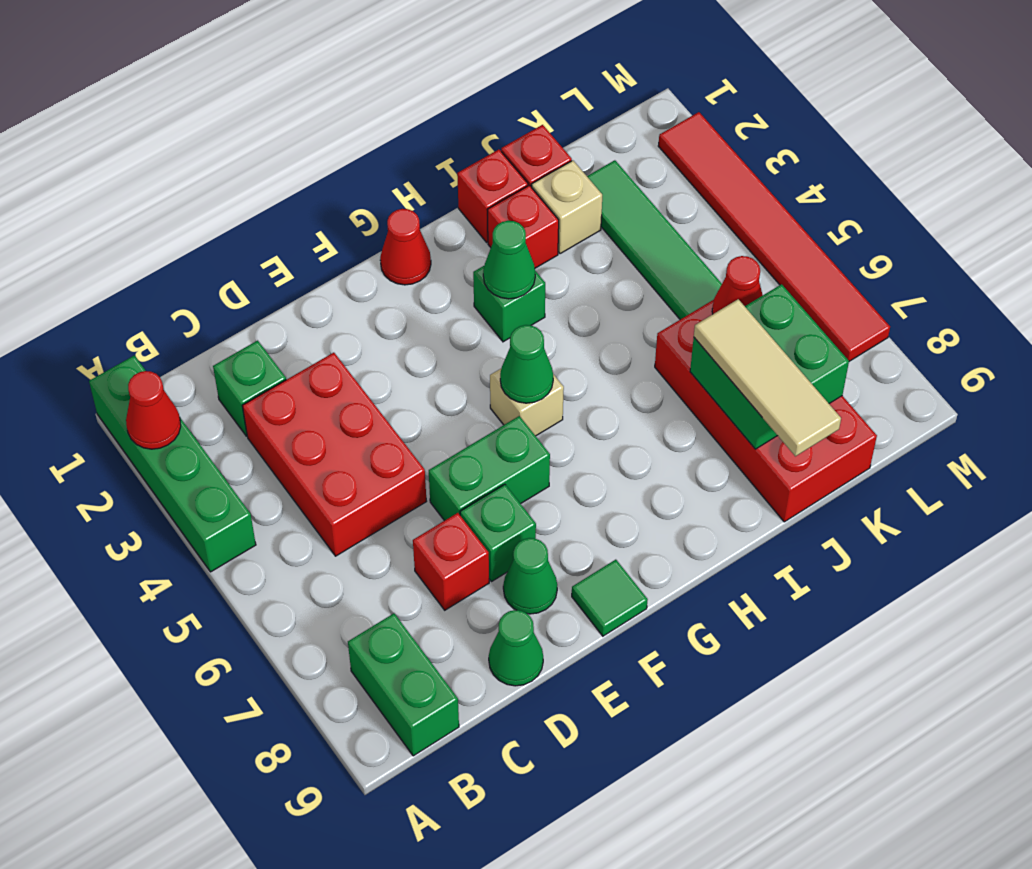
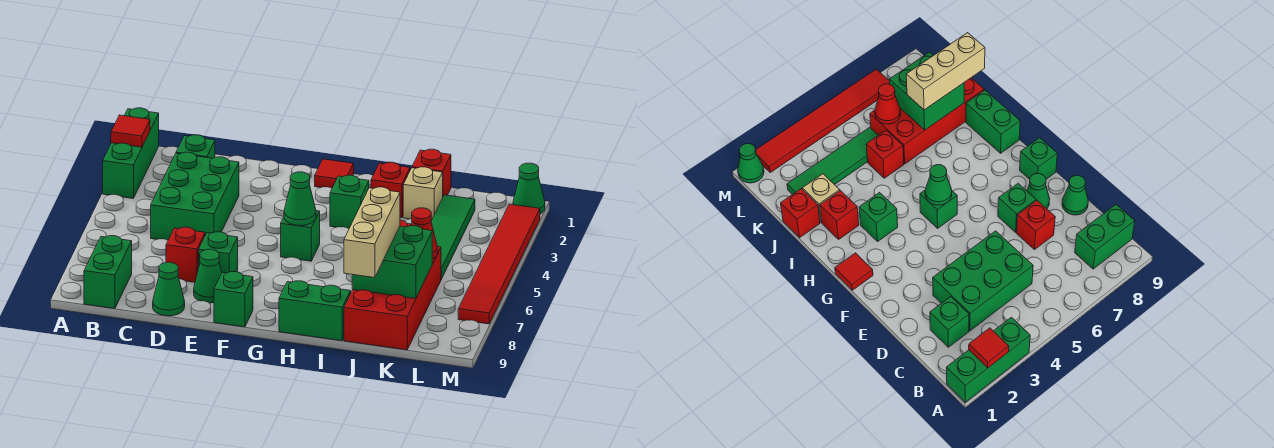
green 1x4 brick [89,355,256,572] -> green 1x3 brick [103,108,159,198]
red 1x1 cone [126,371,181,449] -> red 1x1 tile [111,115,150,147]
red 2x3 brick [242,353,427,556] -> green 2x3 brick [151,152,239,240]
green 1x2 brick [429,416,550,521] -> green 1x2 brick moved to [279,281,351,341]
green 1x1 tile [572,560,648,636] -> green 1x1 brick [214,272,253,327]
red 1x1 cone [380,209,431,285] -> red 1x1 tile [315,159,354,188]
tan 1x1 brick [490,369,564,436] -> green 1x1 brick [281,211,320,261]
green 1x1 cone [483,221,535,299] -> green 1x1 cone moved to [513,163,545,214]
red 1x1 brick [457,150,528,242] -> red 1x1 brick moved to [866,130,904,178]
tan 1x3 tile [694,299,841,456] -> tan 1x3 brick [344,187,400,278]

